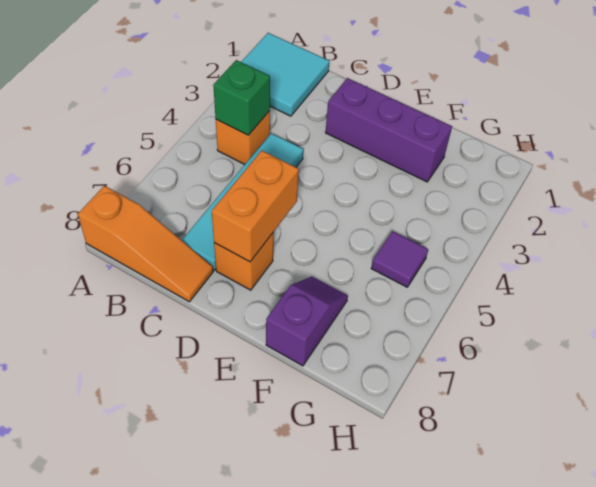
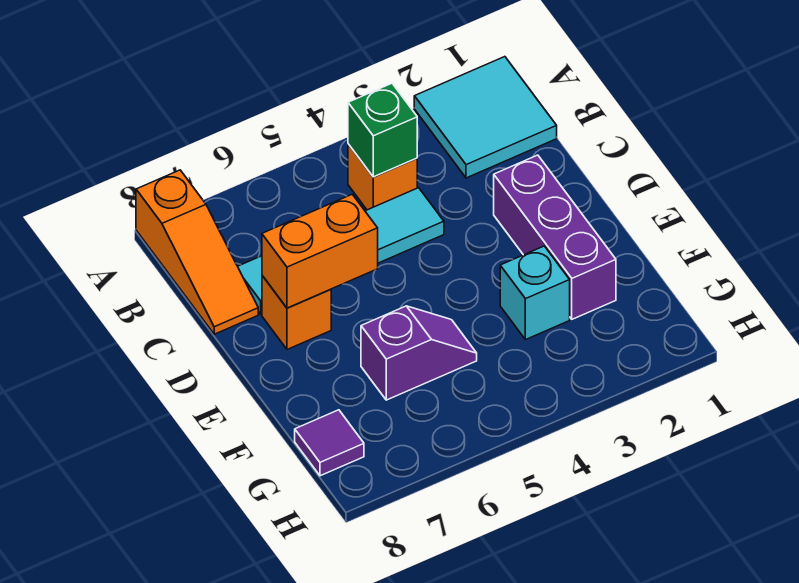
none -> cyan 1x1 brick [500,246,570,340]
purple 1x2 slope [266,277,348,366] -> purple 1x2 slope moved to [361,306,477,400]
purple 1x1 tile [371,231,428,287] -> purple 1x1 tile moved to [295,410,364,476]

